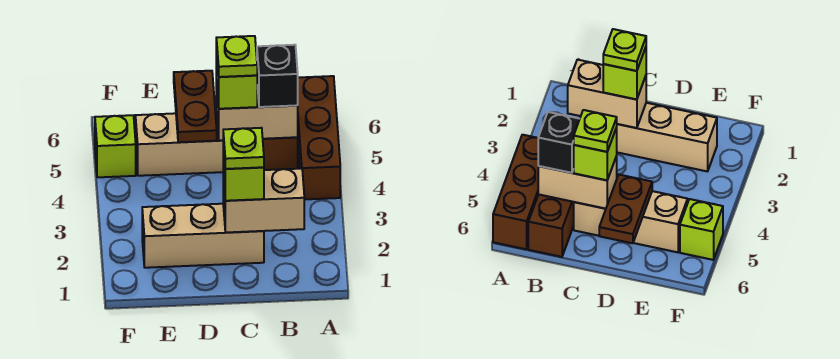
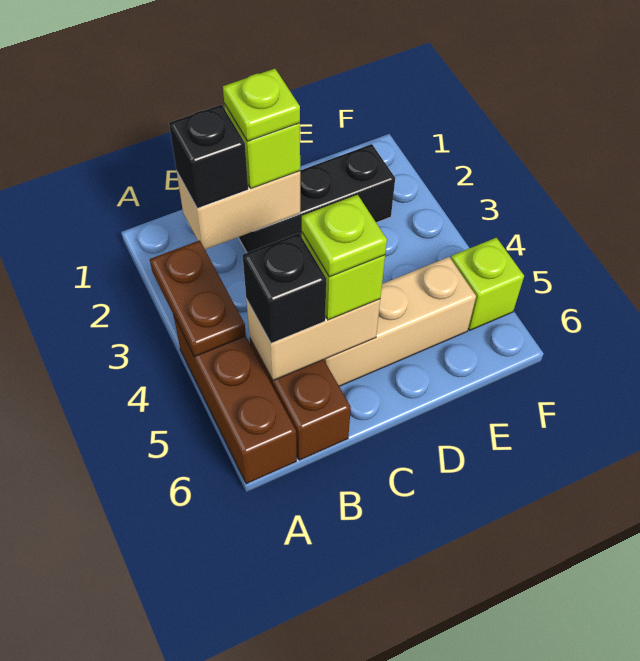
none -> black 1x1 brick [169,105,248,208]
tan 1x3 brick [142,204,264,268] -> black 1x3 brick [238,144,395,253]
brown 1x2 plate [174,71,217,142] -> brown 1x2 plate moved to [150,240,246,357]

